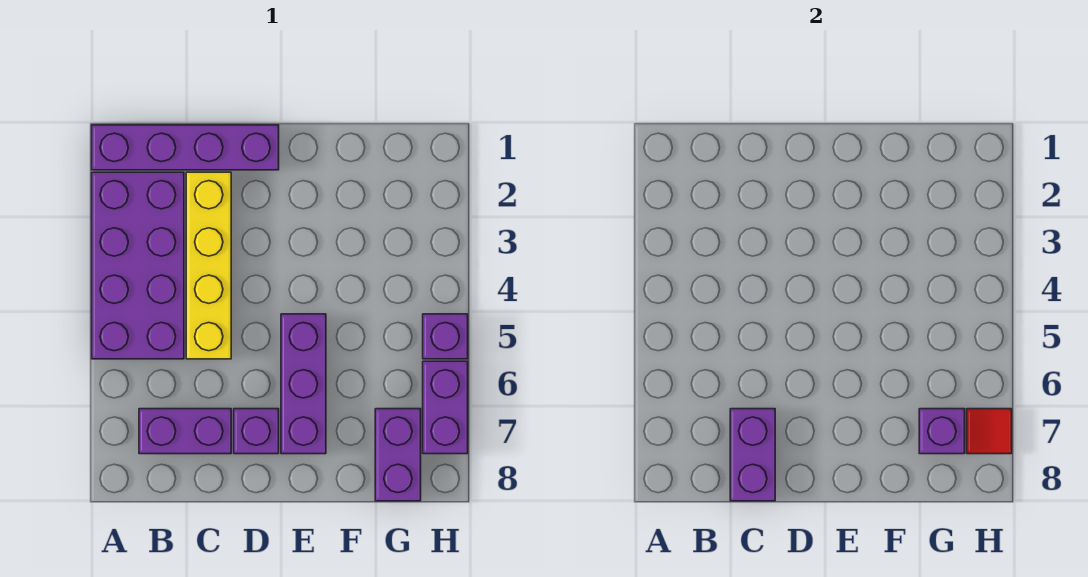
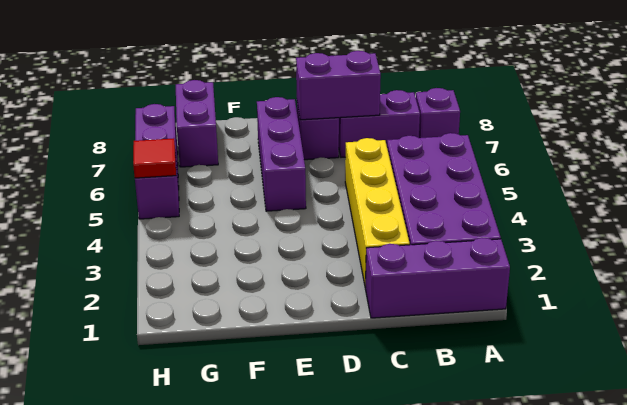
purple 1x4 brick [92,125,279,170] -> purple 1x3 brick [365,238,510,318]
purple 1x2 brick [730,409,775,501] -> purple 1x2 brick turned to [296,51,381,120]
purple 1x1 brick [919,409,965,454] -> purple 1x1 brick moved to [416,88,460,138]
red 1x1 tile [967,409,1012,454] -> red 1x1 tile moved to [133,138,176,178]

